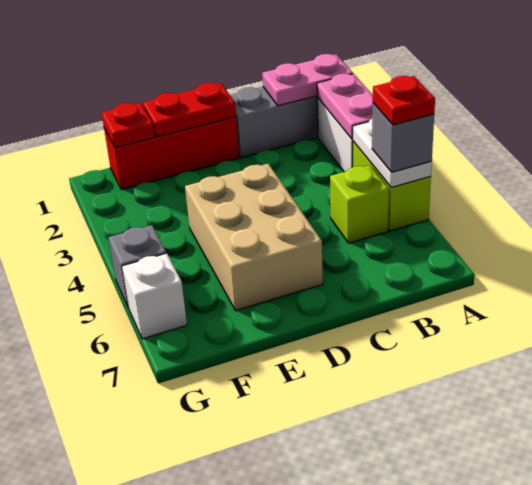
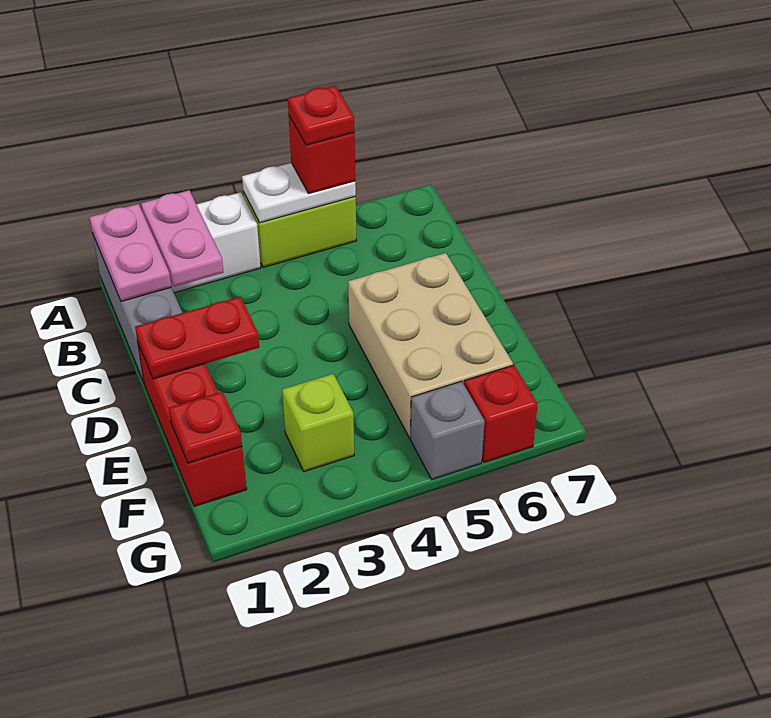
pink 1x2 plate [317,74,373,139] -> pink 1x2 plate turned to [141,190,223,287]
grey 1x1 brick [372,103,434,172] -> red 1x1 brick [289,116,355,193]
lime 1x1 brick [330,165,389,243] -> lime 1x1 brick moved to [282,374,354,472]
red 1x2 plate [143,83,236,137] -> red 1x2 plate turned to [135,296,259,379]
tan 2x3 brick [185,164,323,311] -> tan 2x3 brick turned to [348,253,513,438]
white 1x1 brick [122,253,187,339] -> red 1x1 brick [464,365,538,463]

